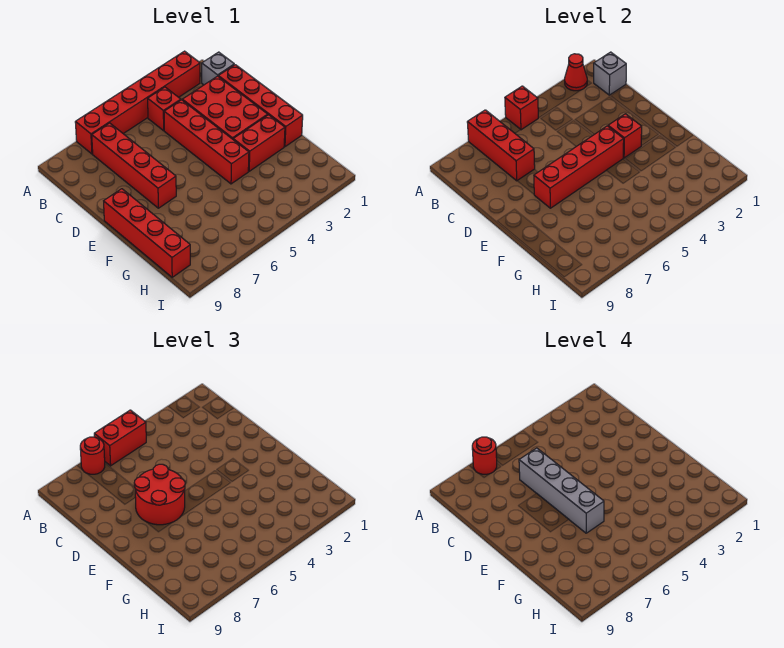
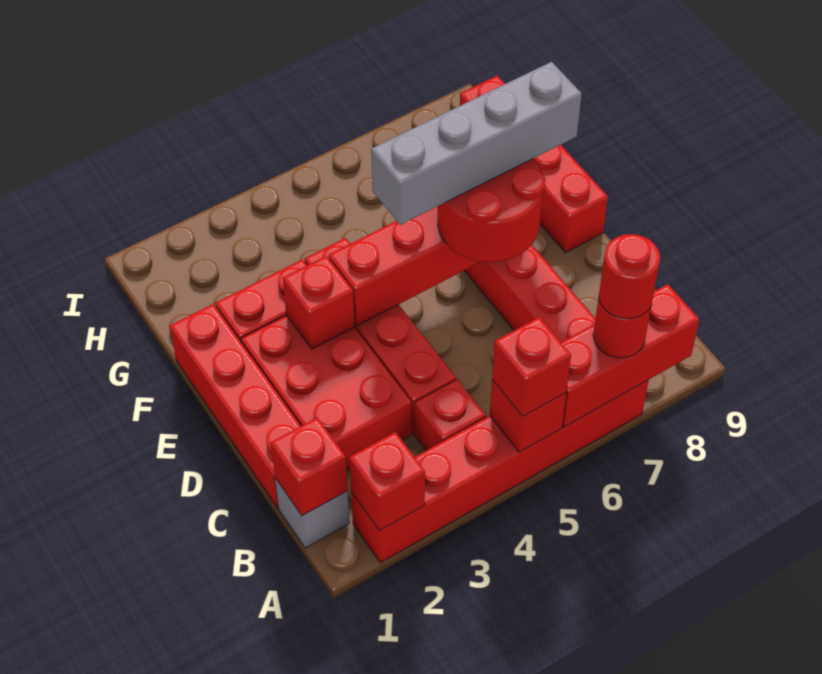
red 1x1 cone [565,54,587,91] -> red 1x1 brick [349,432,425,531]
red 1x2 brick [94,410,146,466] -> red 1x1 brick [492,317,571,417]
red 1x3 brick [467,110,535,181] -> red 1x3 brick turned to [561,284,699,427]
grey 1x1 brick [594,52,626,95] -> red 1x1 brick [271,418,347,516]
grey 1x4 brick [519,448,604,533] -> grey 1x4 brick turned to [371,62,582,225]

